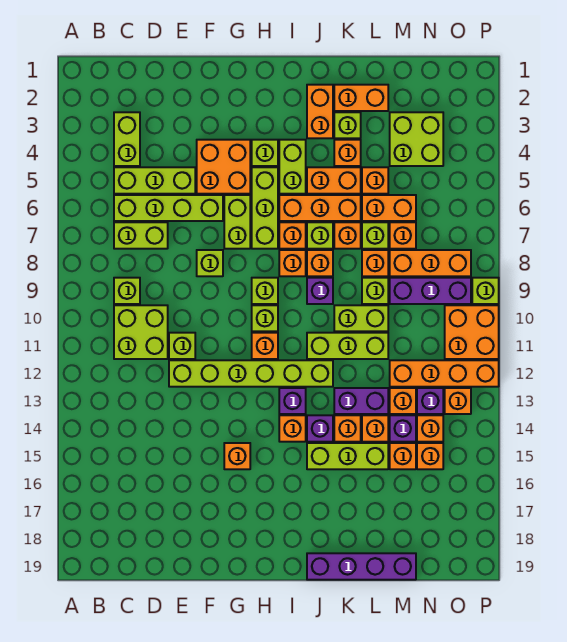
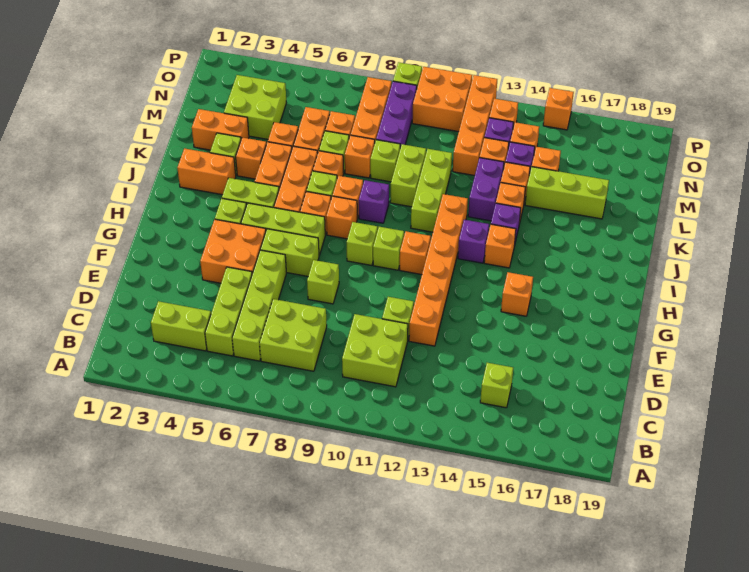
lime 1x2 brick [114,222,168,249] -> lime 2x2 brick [260,299,327,371]
lime 1x1 brick [114,278,140,304] -> lime 1x1 brick moved to [480,363,513,408]
lime 1x6 brick [169,360,333,387] -> orange 1x6 brick [409,194,468,346]
lime 1x3 brick [307,443,388,469] -> lime 1x3 brick turned to [525,167,609,219]
purple 1x4 brick [307,553,416,580] -> none
orange 1x2 brick [334,85,388,111] -> orange 1x2 brick turned to [192,109,249,150]
orange 1x1 brick [417,443,443,469] -> orange 1x1 brick moved to [543,88,574,130]

